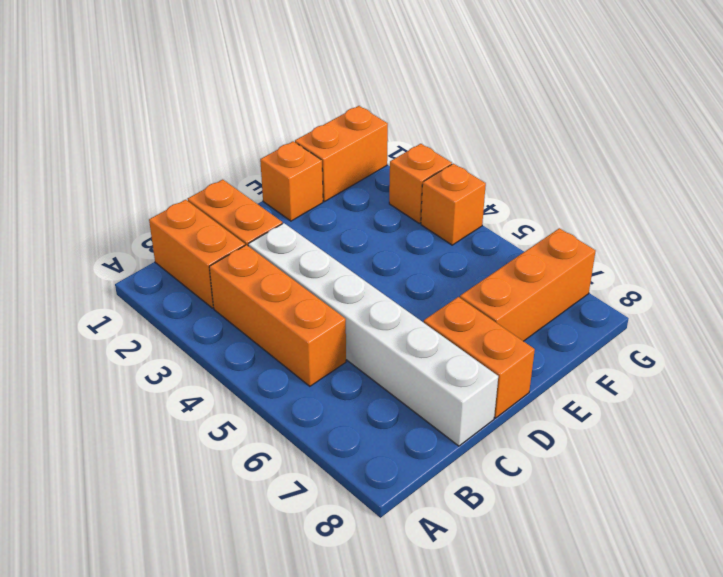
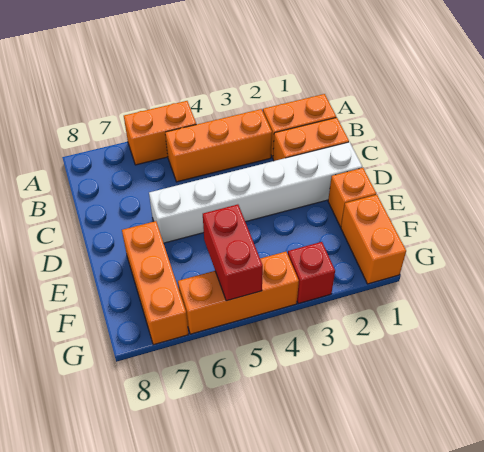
white 1x6 brick [248,223,498,446] -> white 1x6 brick moved to [149,142,362,243]
orange 1x2 brick [424,297,535,418] -> orange 1x2 brick moved to [124,101,196,165]
none -> red 1x2 brick [203,204,263,301]
orange 1x1 brick [389,144,452,223] -> red 1x1 brick [288,242,335,304]
orange 1x1 brick [421,164,486,245] -> orange 1x3 brick [178,252,299,334]

